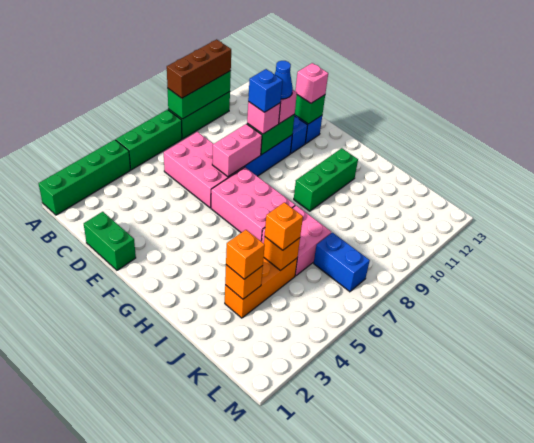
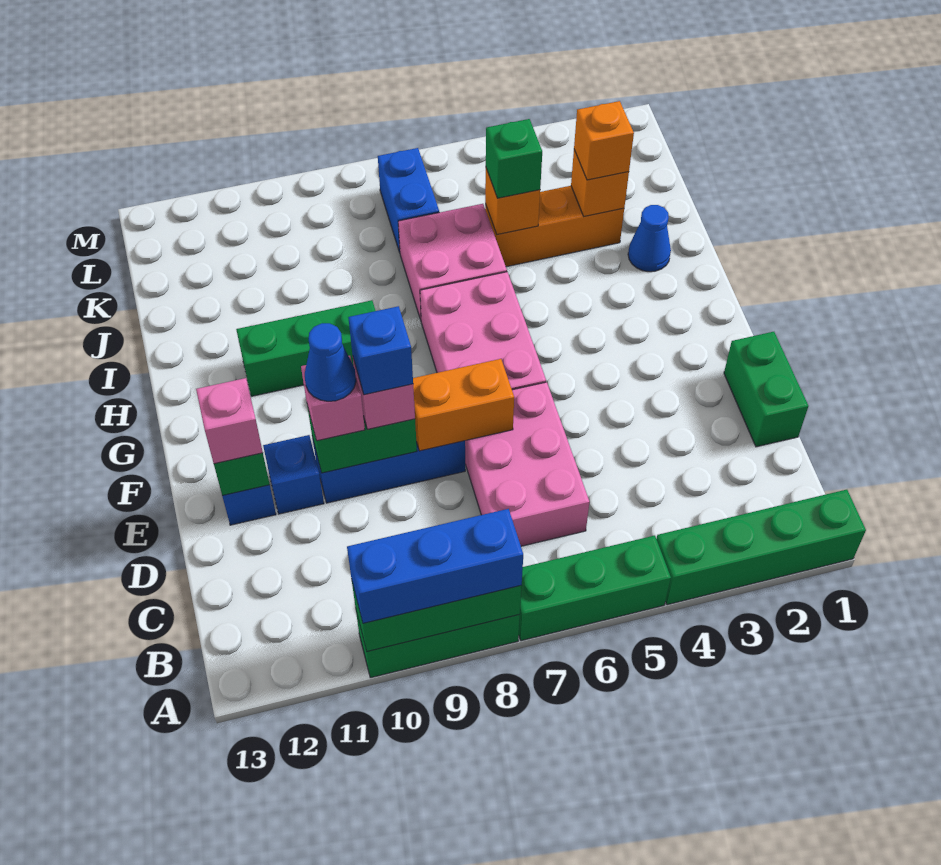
brown 1x3 brick [167,39,231,98] -> blue 1x3 brick [347,509,523,623]
pink 1x2 brick [212,124,262,177] -> orange 1x2 brick [413,359,514,451]
none -> blue 1x1 cone [628,205,671,272]
orange 1x1 brick [265,202,303,250] -> green 1x1 brick [486,119,542,198]

